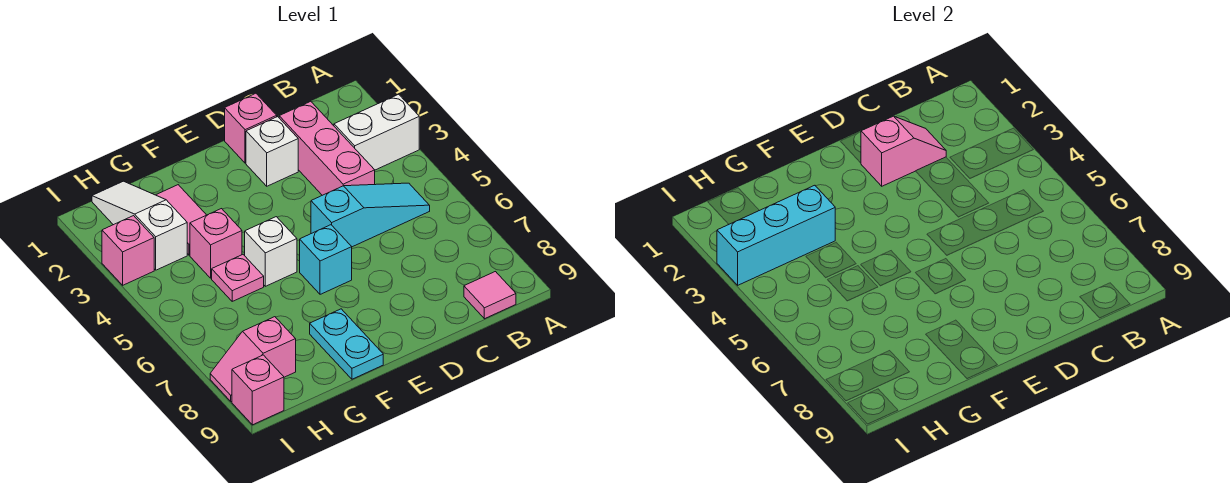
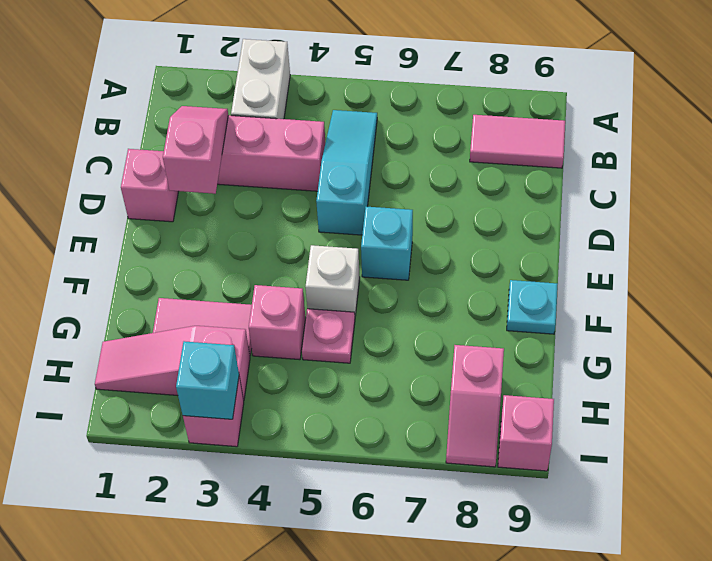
pink 1x1 tile [464,272,516,319] -> pink 1x2 tile [470,115,565,168]
white 1x1 brick [246,117,298,186] -> none
cyan 1x2 plate [310,309,383,379] -> cyan 1x1 plate [507,280,558,334]
cyan 1x3 brick [717,185,835,285] -> cyan 1x1 brick [176,341,239,419]
white 1x3 slope [92,181,187,270] -> pink 1x3 slope [95,326,250,401]

